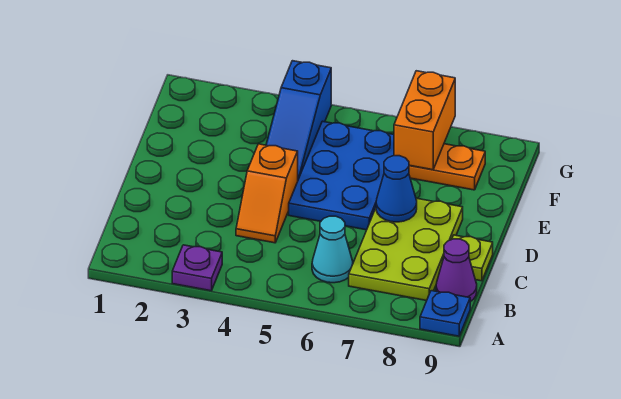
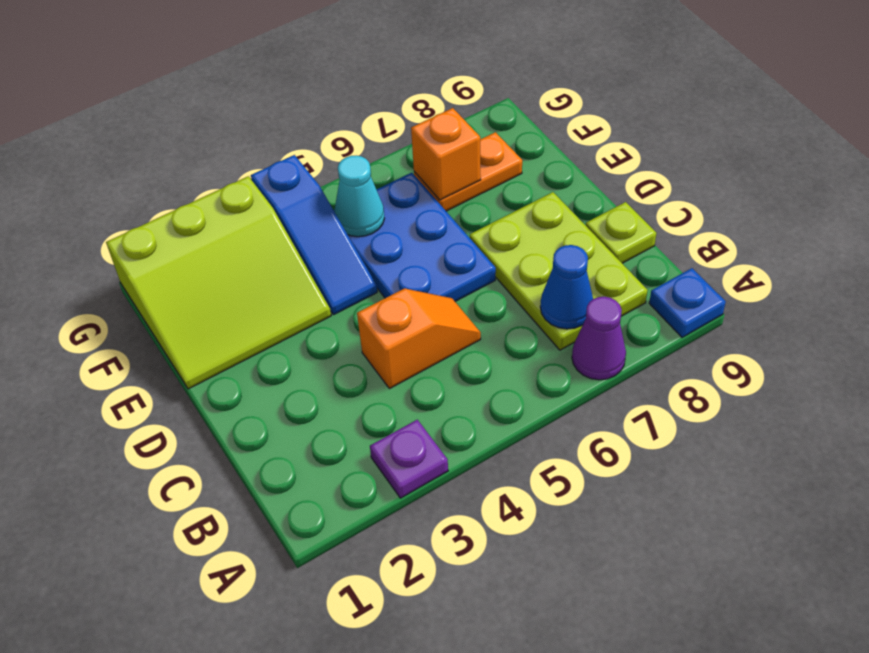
cyan 1x1 cone [312,216,353,283] -> cyan 1x1 cone moved to [334,155,384,237]
purple 1x1 cone [436,239,477,302] -> purple 1x1 cone moved to [572,297,626,380]
orange 1x2 slope [236,144,298,243] -> orange 1x2 slope turned to [357,288,481,389]
blue 1x1 cone [376,156,417,222] -> blue 1x1 cone moved to [540,245,593,329]
none -> lime 3x3 slope [106,176,331,389]
orange 1x2 brick [394,71,455,170] -> orange 1x1 brick [411,108,481,200]

